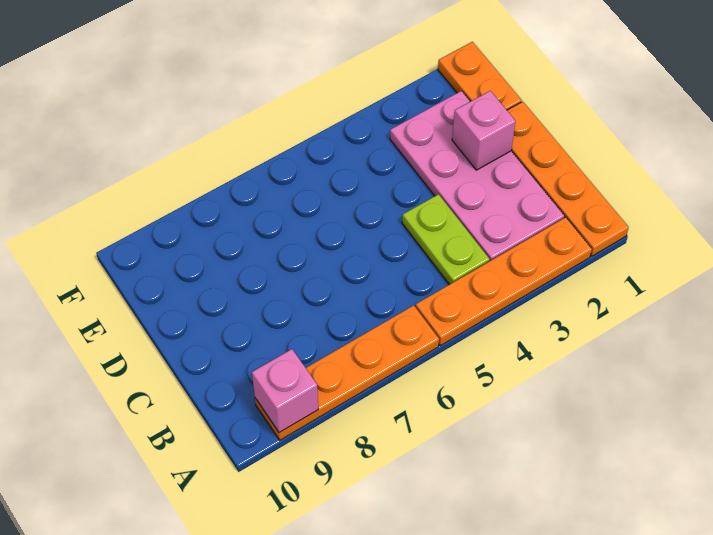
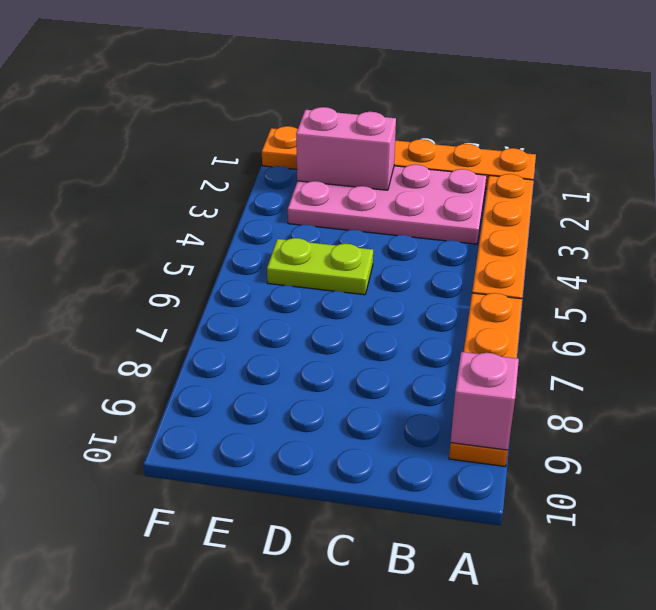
lime 1x2 plate [402,194,490,285] -> lime 1x2 plate moved to [267,238,373,295]
pink 1x1 brick [452,91,516,170] -> pink 1x2 brick [296,107,396,190]

